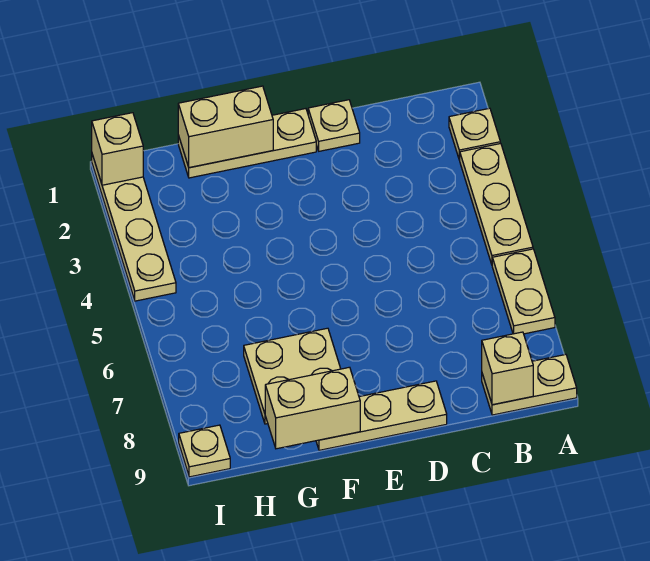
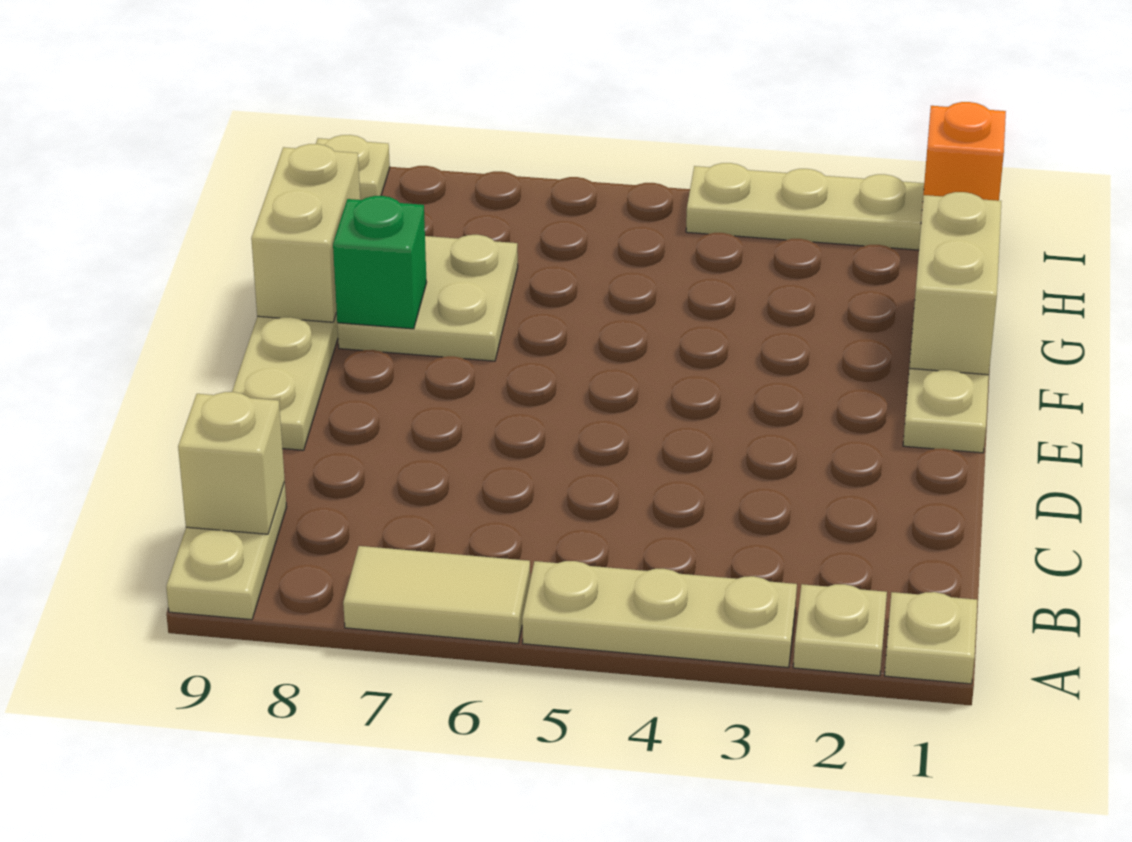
tan 1x2 plate [492,249,555,334] -> tan 1x2 tile [343,546,530,643]
tan 1x1 plate [308,100,360,151] -> tan 1x1 plate moved to [885,592,977,684]
none -> green 1x1 brick [333,196,427,329]
tan 1x1 brick [92,113,143,185] -> orange 1x1 brick [921,102,1006,220]

